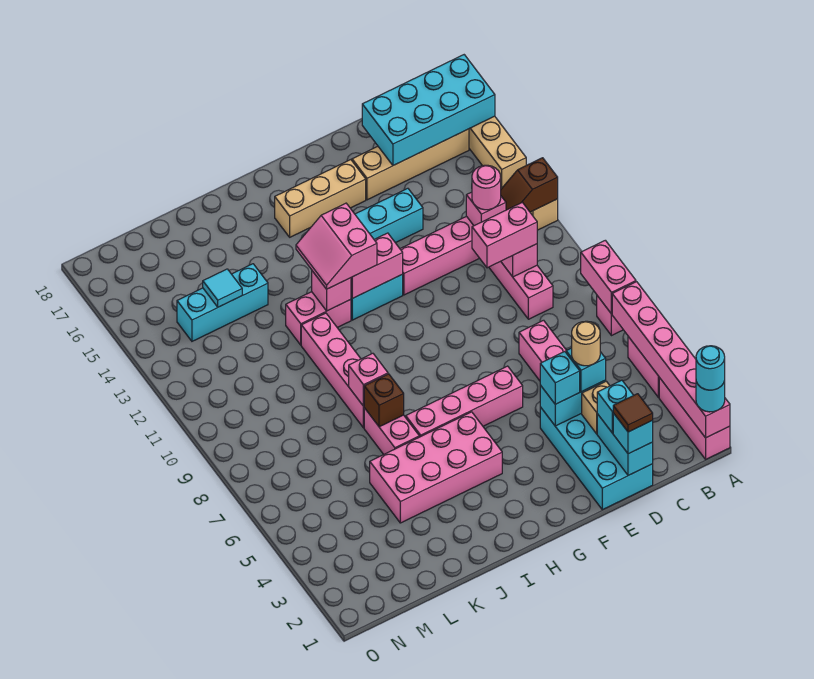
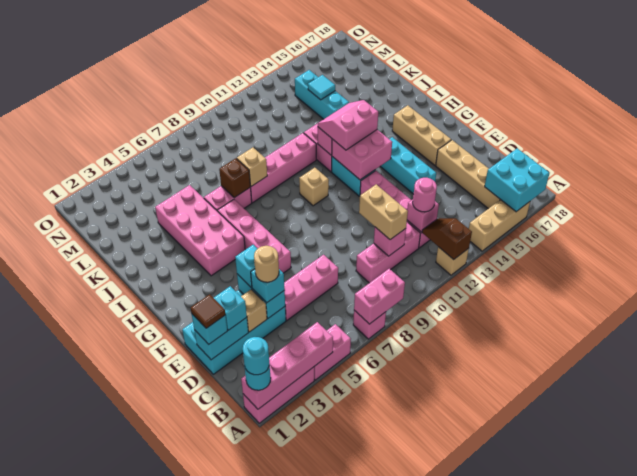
pink 1x6 brick [612,282,730,438] -> pink 1x4 brick [241,322,333,409]
cyan 2x4 brick [362,55,495,165] -> cyan 2x2 brick [485,148,549,212]
pink 1x2 brick [472,202,537,268] -> tan 1x2 brick [359,184,408,240]
pink 1x2 brick [351,233,403,299] -> pink 2x2 brick [332,130,392,180]
none -> tan 1x1 brick [299,168,329,206]
pink 1x1 brick [349,353,388,406] -> tan 1x1 brick [237,148,267,186]

